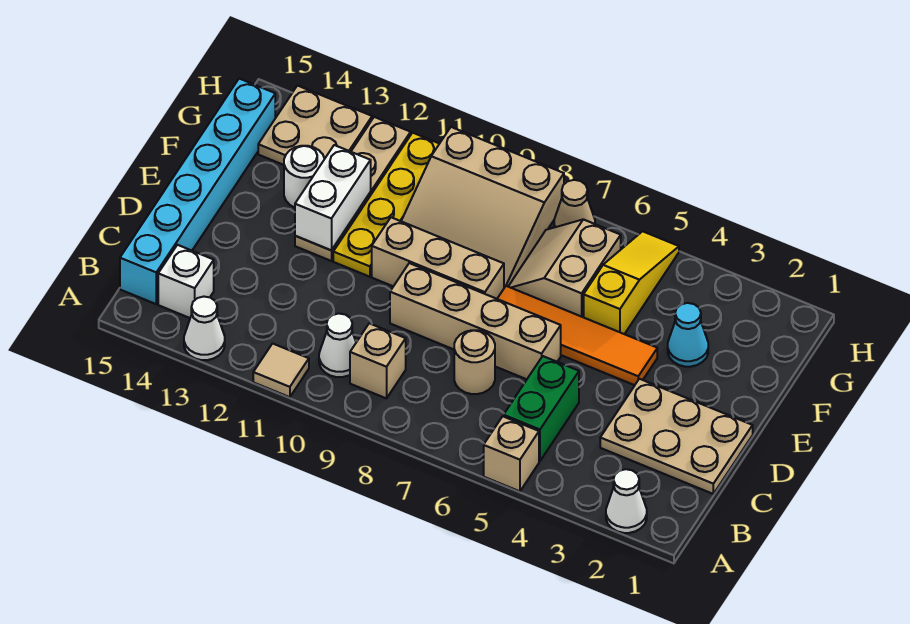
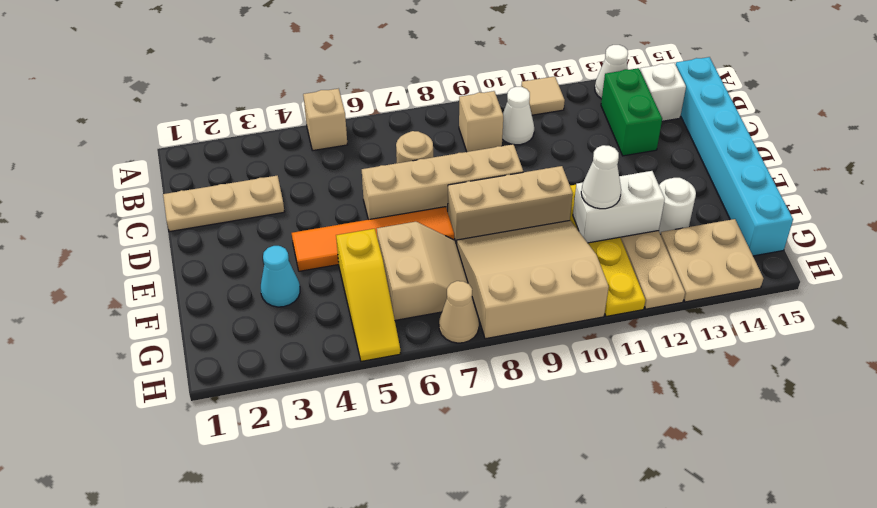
white 1x1 cone [606,469,647,533] -> white 1x1 cone moved to [581,145,621,209]
green 1x2 brick [504,356,579,461] -> green 1x2 brick moved to [601,68,662,156]
tan 2x3 plate [600,379,753,494] -> tan 1x3 plate [163,176,284,232]
white 1x2 brick [295,145,371,250] -> white 1x2 brick turned to [573,171,665,243]

